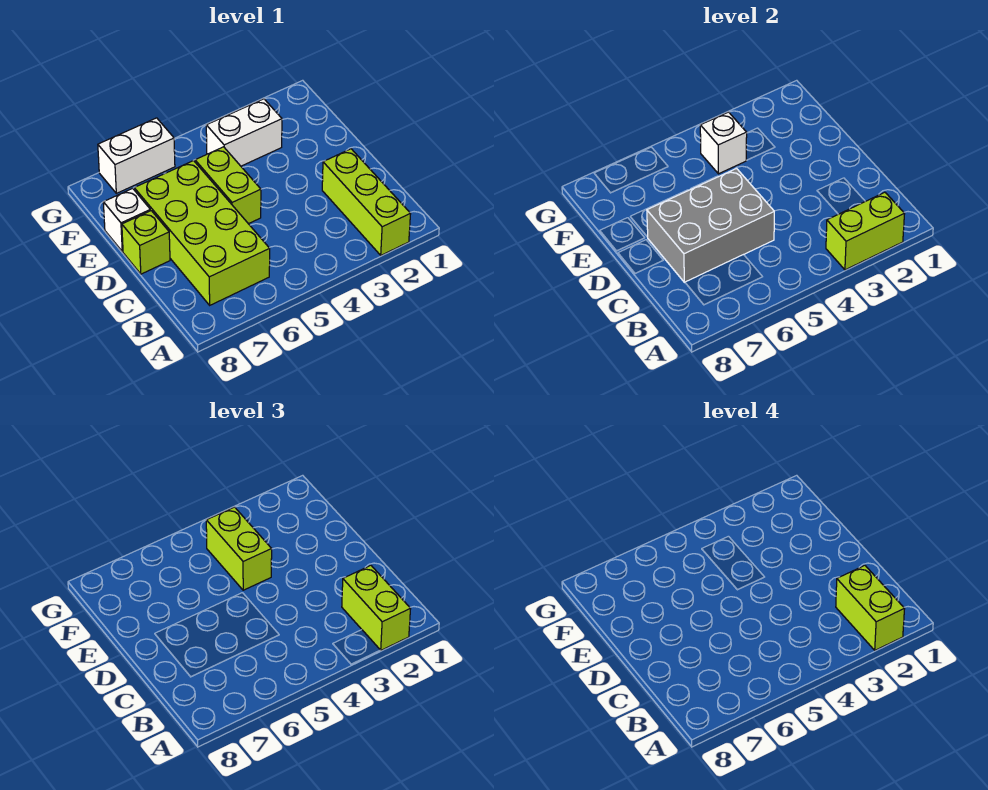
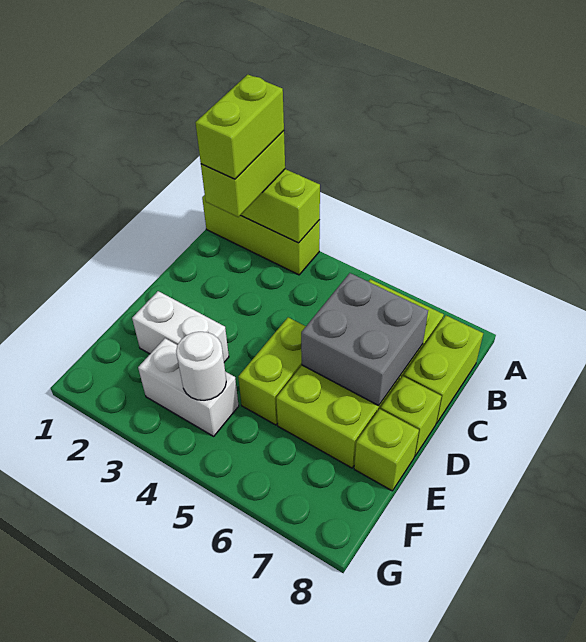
lime 1x3 brick [322,149,411,255] -> lime 1x3 brick turned to [202,195,320,275]
grey 2x3 brick [647,169,774,282] -> grey 2x2 brick [301,273,428,406]
lime 1x2 brick [206,507,272,590] -> lime 1x2 brick moved to [404,316,483,423]
white 1x1 brick [103,188,150,252] -> lime 1x1 brick [354,409,419,491]
white 1x1 brick [700,112,747,174] -> white 1x1 round brick [176,332,226,400]
white 1x2 brick [98,118,175,193] -> white 1x2 brick moved to [132,291,229,362]

